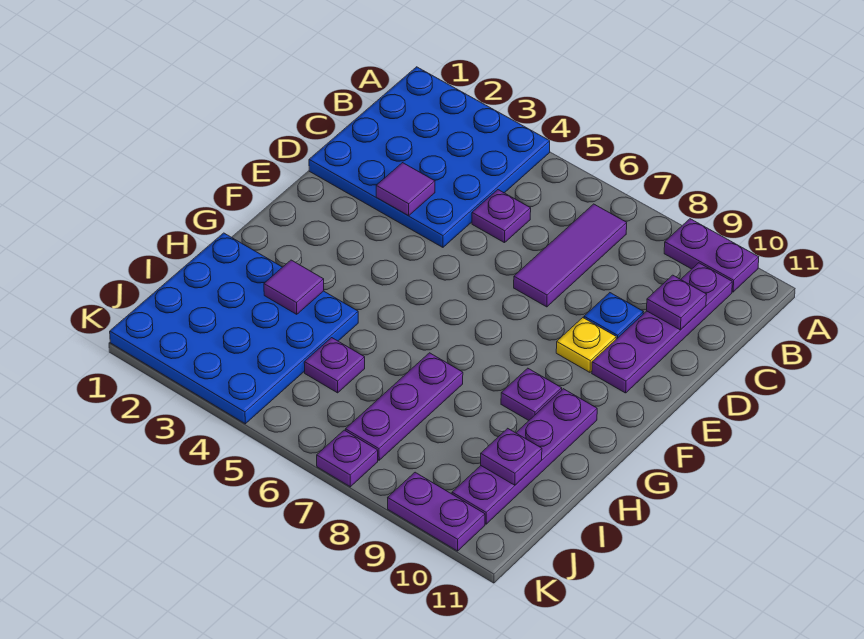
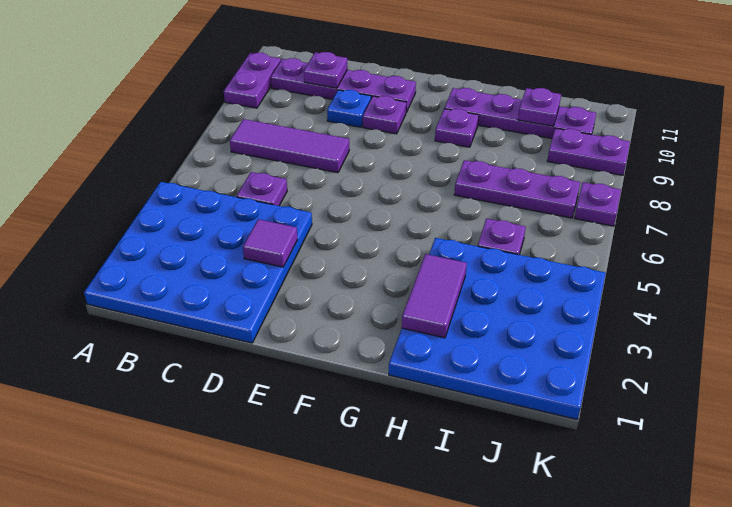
yellow 1x1 plate [556,318,616,372] -> purple 1x1 plate [363,96,406,134]
purple 1x1 tile [264,260,324,314] -> purple 1x2 tile [402,254,467,338]
purple 1x2 plate [388,472,485,551] -> purple 1x2 plate turned to [547,128,630,175]

